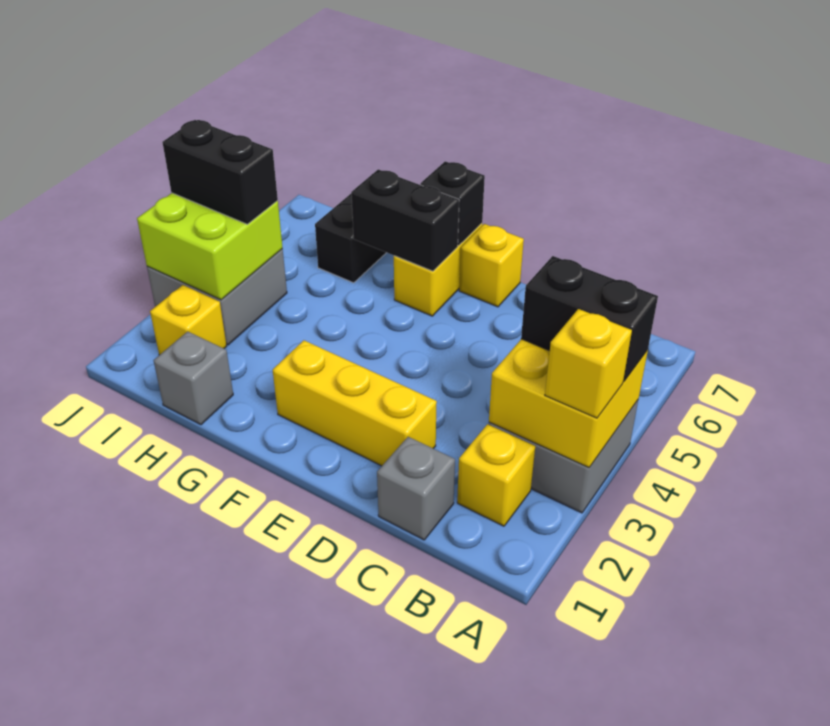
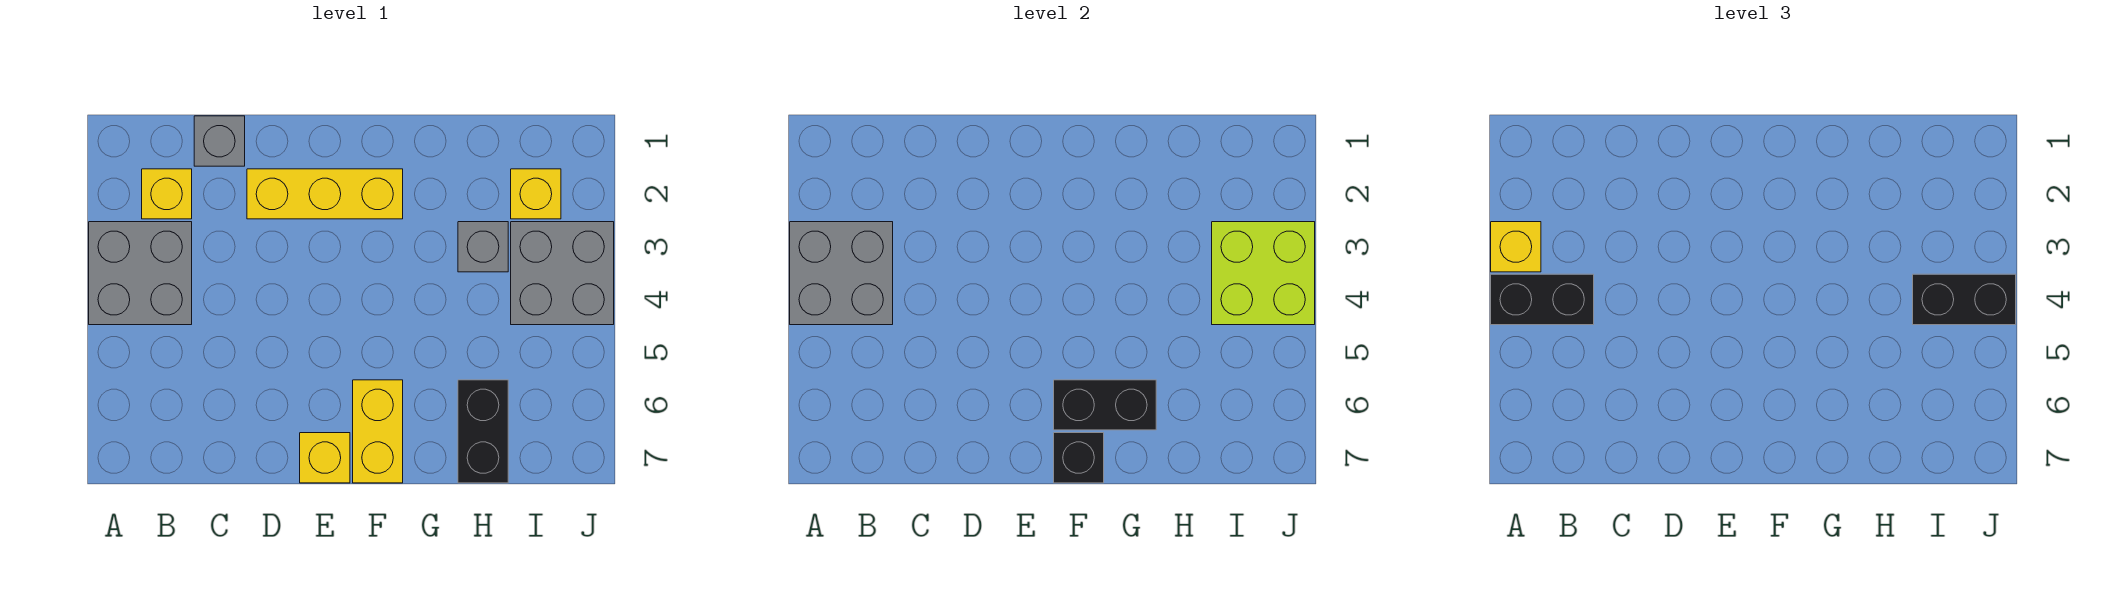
yellow 2x2 brick [489,339,648,467] -> grey 2x2 brick [790,222,893,325]
grey 1x1 brick [154,331,233,425] -> grey 1x1 brick moved to [458,222,508,272]

